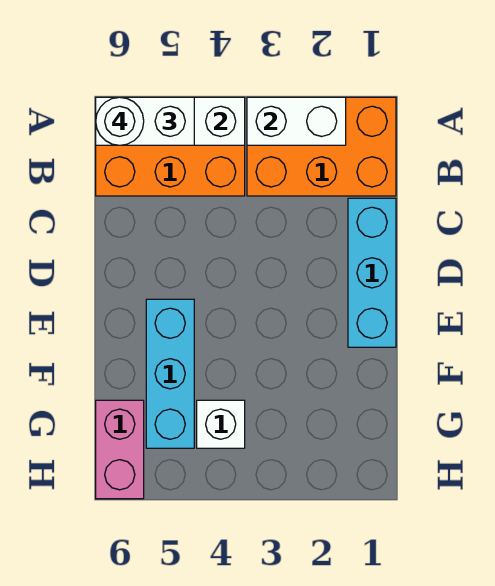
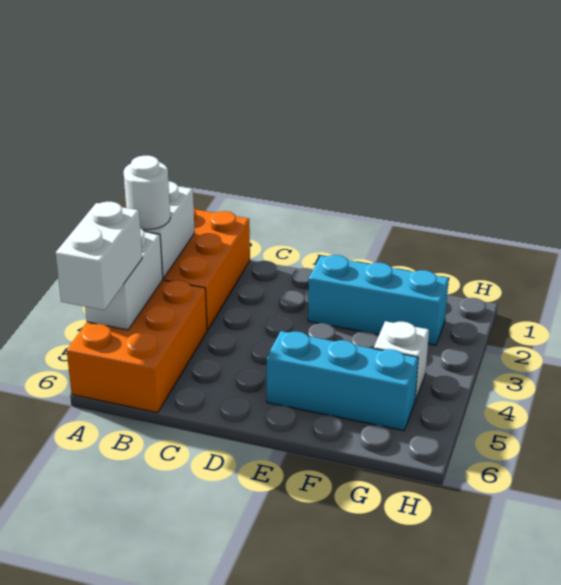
white 1x1 round brick [96,97,144,145] -> white 1x1 round brick moved to [123,155,170,230]
cyan 1x3 brick [348,198,396,347] -> cyan 1x3 brick moved to [308,255,449,345]
pink 1x2 brick [96,400,144,499] -> none

